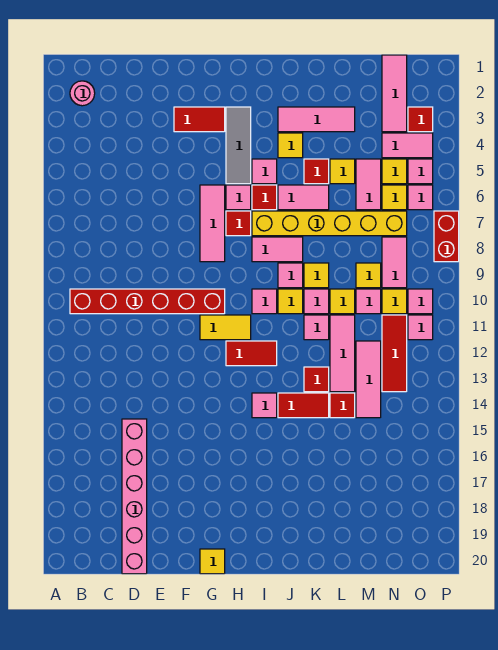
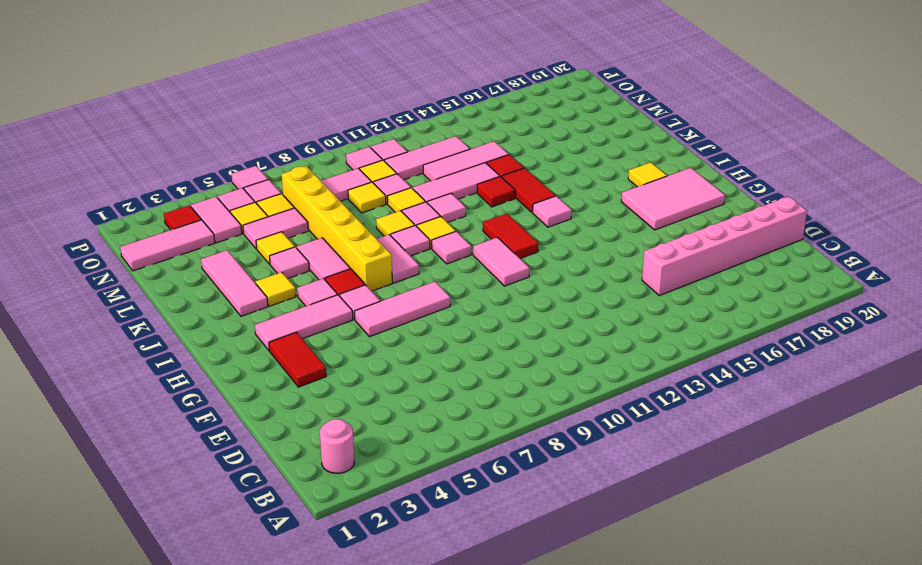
red 1x6 brick [70,289,225,314] -> none
yellow 1x2 tile [200,315,251,340] -> pink 1x2 tile [473,237,529,286]
none -> pink 2x3 tile [621,168,725,230]
yellow 1x1 tile [200,549,225,574] -> yellow 1x1 tile moved to [628,162,667,187]
grey 1x3 tile [226,107,251,184] -> pink 1x3 tile [255,295,353,351]
red 1x1 tile [226,211,251,236] -> none
red 1x1 tile [304,159,329,184] -> pink 1x1 tile [270,247,309,279]
red 1x3 tile [382,315,407,392] -> pink 1x3 tile [384,136,470,180]
none -> pink 1x1 tile [232,166,268,189]
red 1x2 brick [434,211,459,262] -> none

